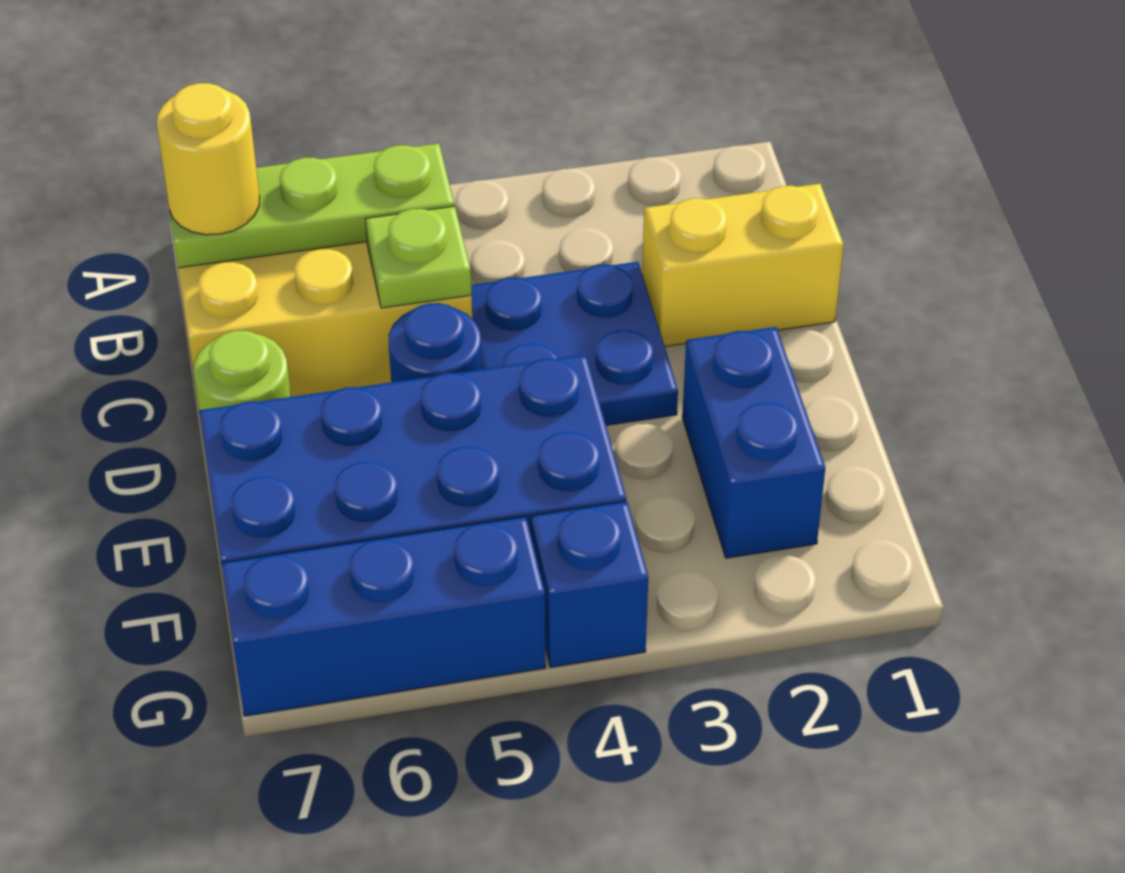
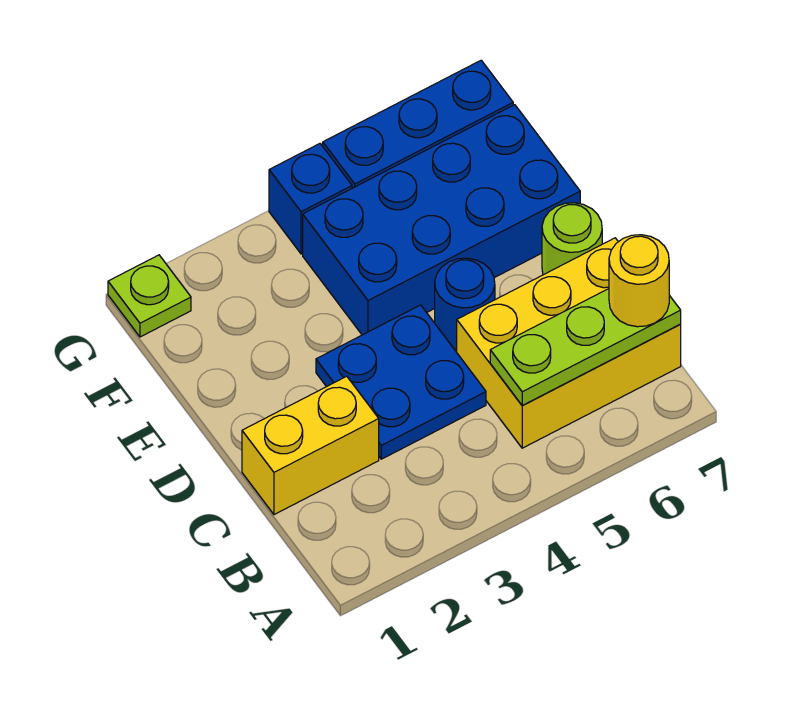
lime 1x1 plate [365,206,472,308] -> lime 1x1 plate moved to [108,255,191,337]
blue 1x2 brick [682,327,825,558] -> none

